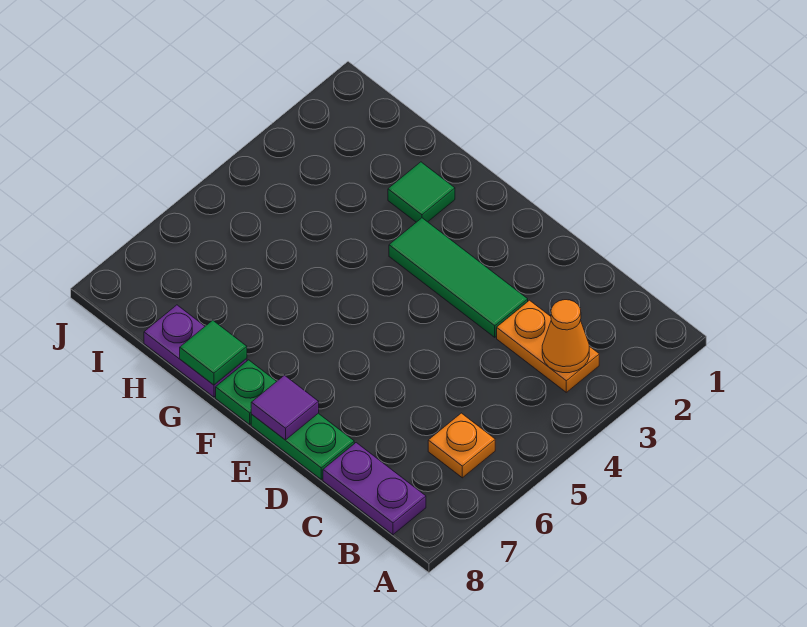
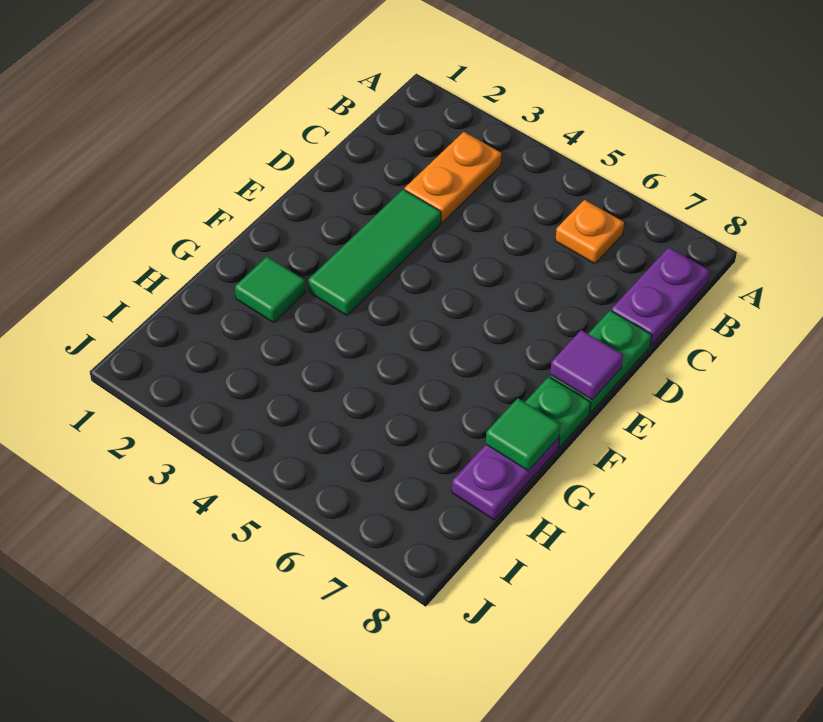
orange 1x1 cone [542,300,589,373] -> none

